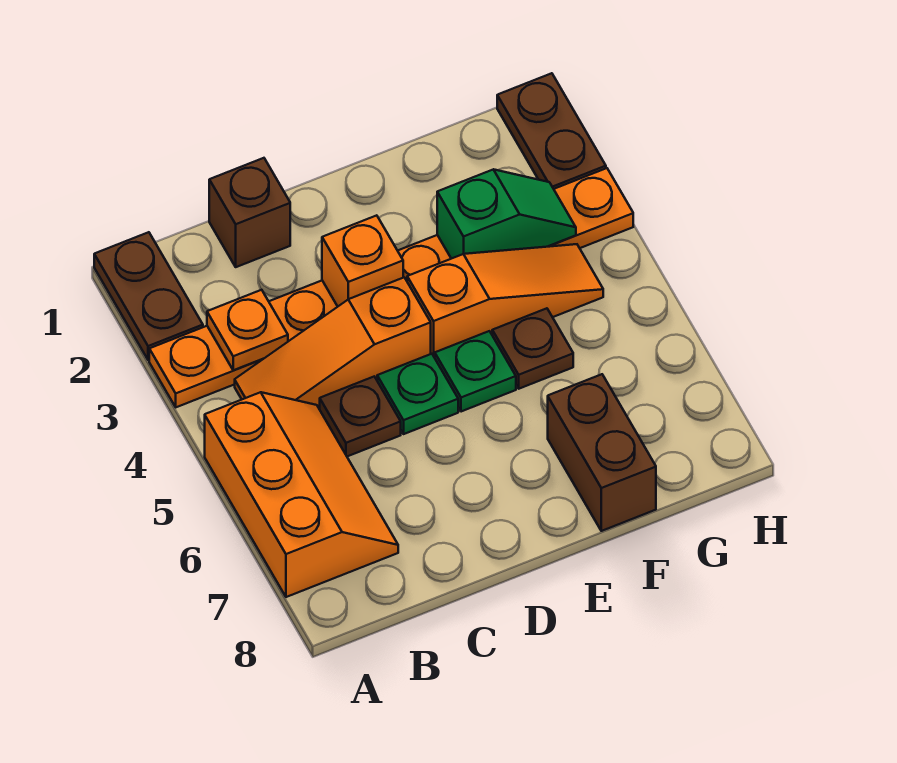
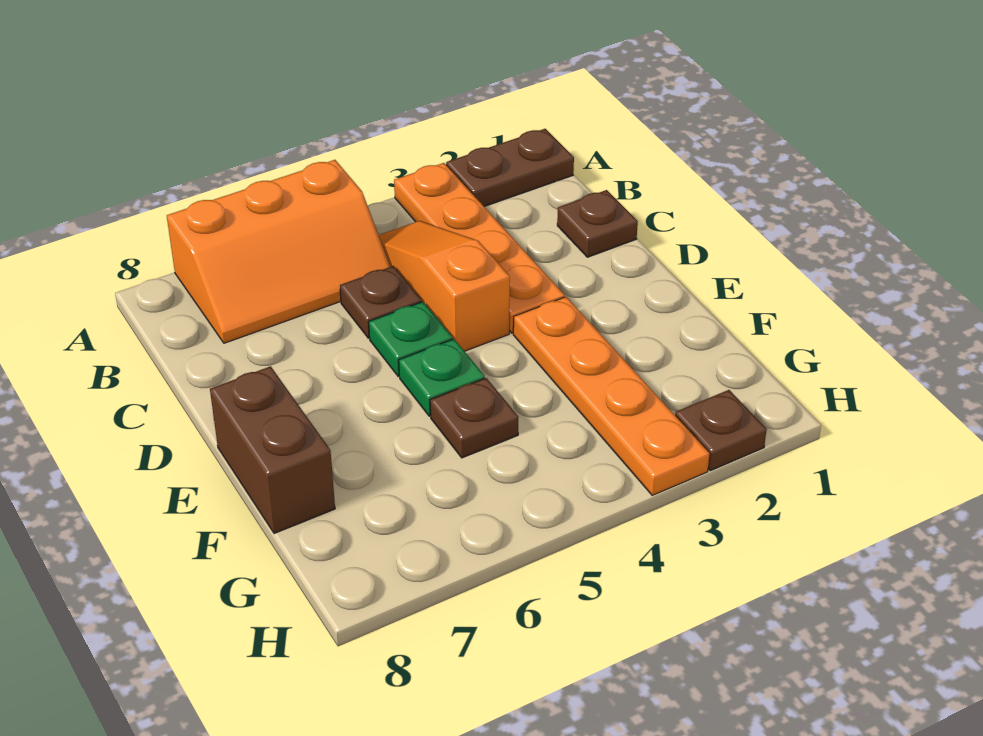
orange 1x1 plate [207,290,288,370] -> none
brown 1x1 brick [209,158,290,267] -> brown 1x1 plate [557,190,638,257]
orange 1x1 brick [322,215,403,306] -> none
orange 1x3 slope [407,244,603,358] -> none
green 1x2 slope [437,169,576,259] -> none
brown 1x2 brick [548,374,656,531] -> brown 1x2 brick turned to [210,366,335,534]
brown 1x2 plate [497,73,606,189] -> brown 1x1 plate [675,390,767,471]

